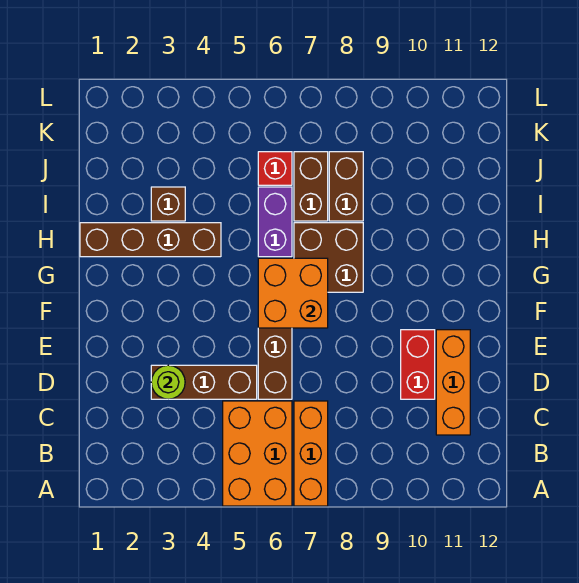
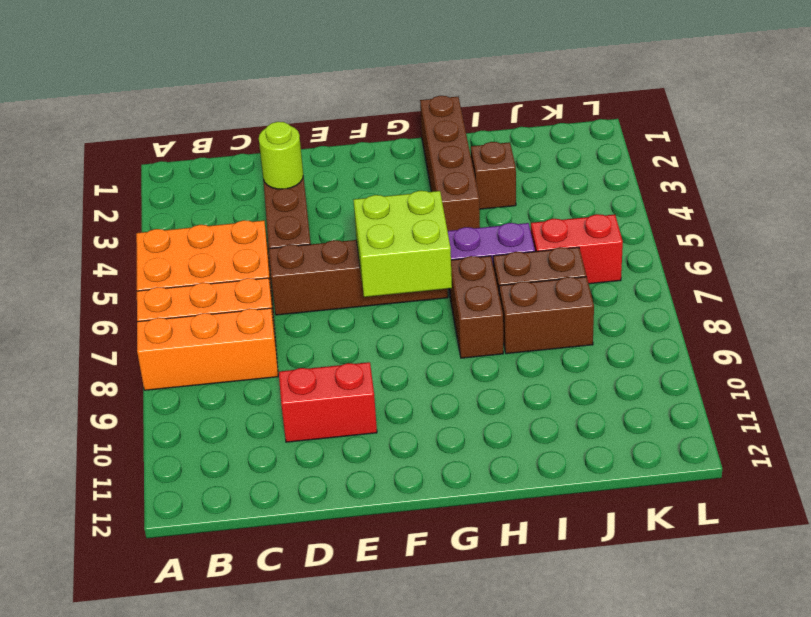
orange 1x3 brick [436,330,470,435] -> orange 1x3 brick moved to [137,308,278,390]
orange 2x2 brick [258,258,328,328] -> lime 2x2 brick [353,191,452,297]
brown 2x2 brick [294,223,363,292] -> brown 1x2 brick [450,256,503,358]
red 1x1 brick [258,152,292,185] -> red 1x2 brick [531,214,623,284]

